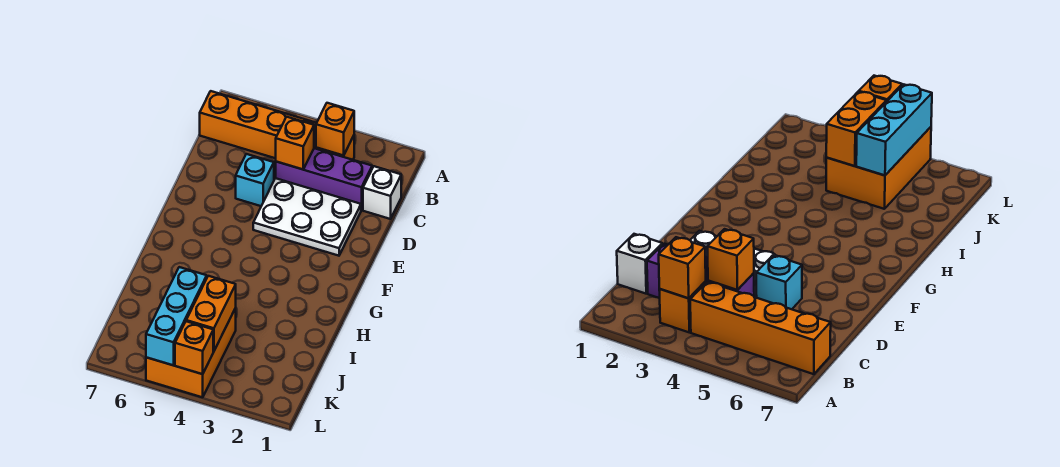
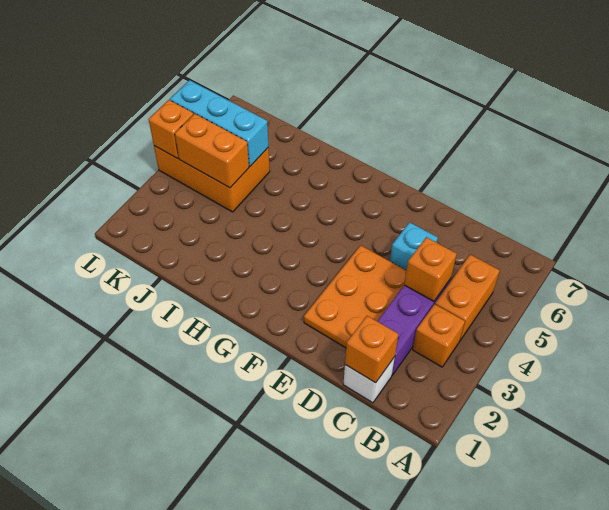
orange 1x1 brick [316,103,354,156] -> orange 1x1 brick moved to [345,316,399,383]
orange 1x4 brick [200,91,316,158] -> orange 1x2 brick [435,255,500,340]
white 2x3 plate [253,178,361,256] -> orange 2x3 plate [304,245,406,348]

